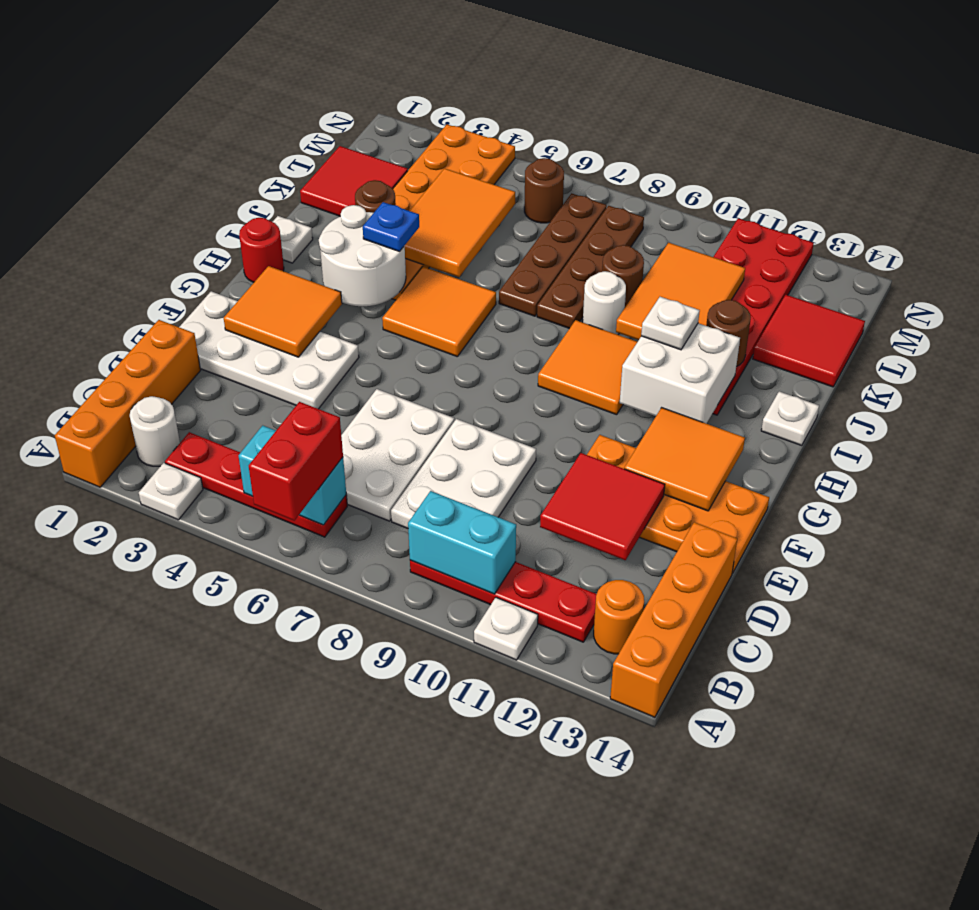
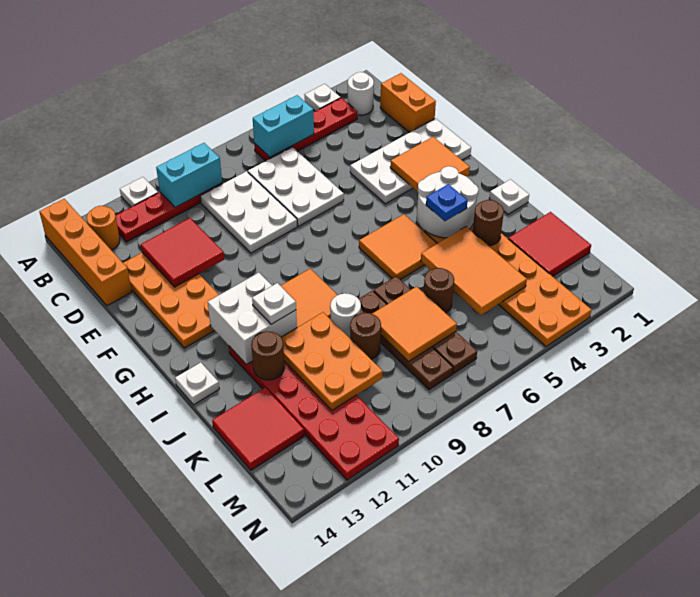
orange 1x4 brick [55,320,200,487] -> orange 1x2 brick [380,73,436,133]
red 1x2 brick [249,402,343,521] -> none
orange 2x4 plate [587,435,769,573] -> orange 2x4 plate turned to [123,253,219,348]
orange 2x2 tile [624,408,745,511] -> orange 2x2 tile moved to [372,287,457,362]
red 1x1 round brick [239,218,284,282] -> none
orange 2x3 tile [616,243,745,340] -> orange 2x3 plate [281,312,383,410]
brown 1x1 round brick [524,158,564,223] -> brown 1x1 round brick moved to [424,268,454,313]

